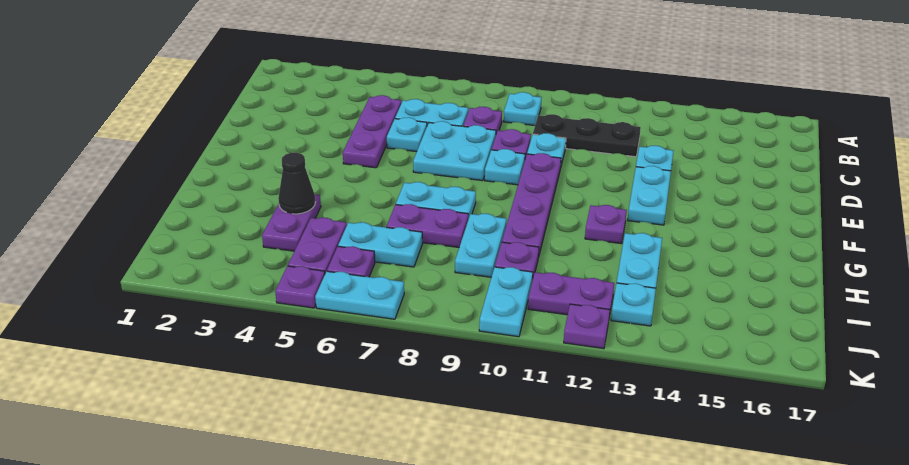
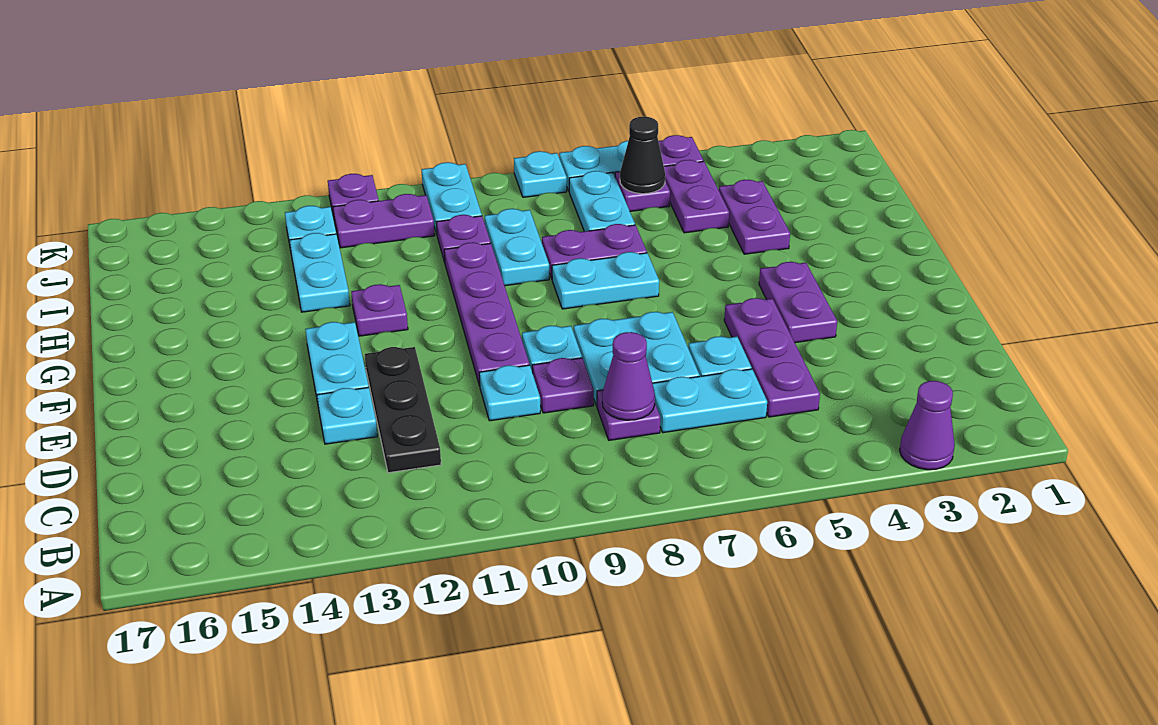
none -> purple 1x1 cone [900,381,955,470]
cyan 1x1 plate [504,92,542,125] -> cyan 1x1 plate moved to [514,151,567,197]
none -> purple 1x1 cone [602,332,655,420]
black 1x3 plate [533,114,641,157] -> black 1x3 plate turned to [365,347,441,473]
none -> purple 1x2 plate [759,262,837,343]
black 1x1 cone [278,153,315,214] -> black 1x1 cone moved to [620,117,665,194]
cyan 1x2 plate [338,222,423,267] -> cyan 1x2 plate turned to [569,171,635,231]

